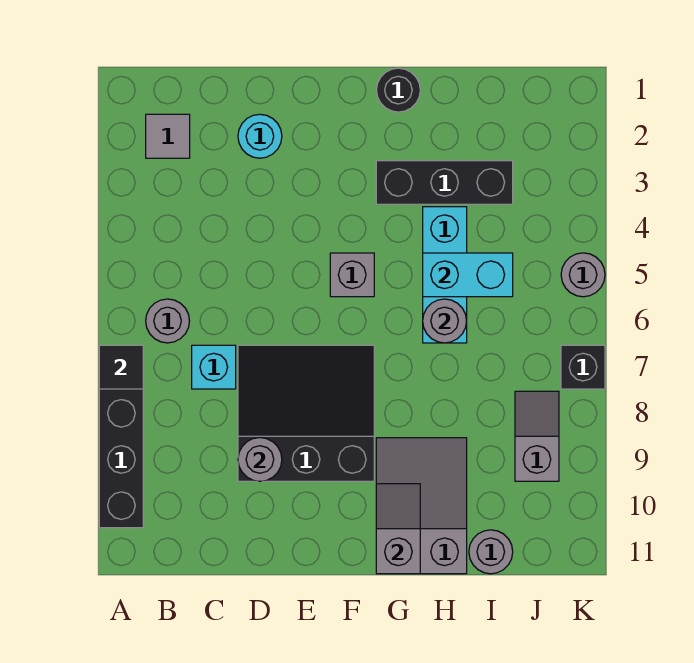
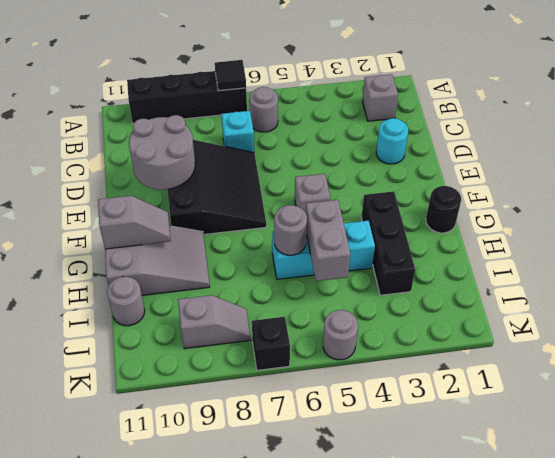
grey 1x1 tile [146,114,190,158] -> grey 1x1 brick [362,74,398,121]
grey 1x1 round brick [238,438,282,481] -> grey 2x2 round brick [129,115,195,190]
cyan 1x2 brick [423,253,513,297] -> grey 1x2 brick [306,200,350,281]

